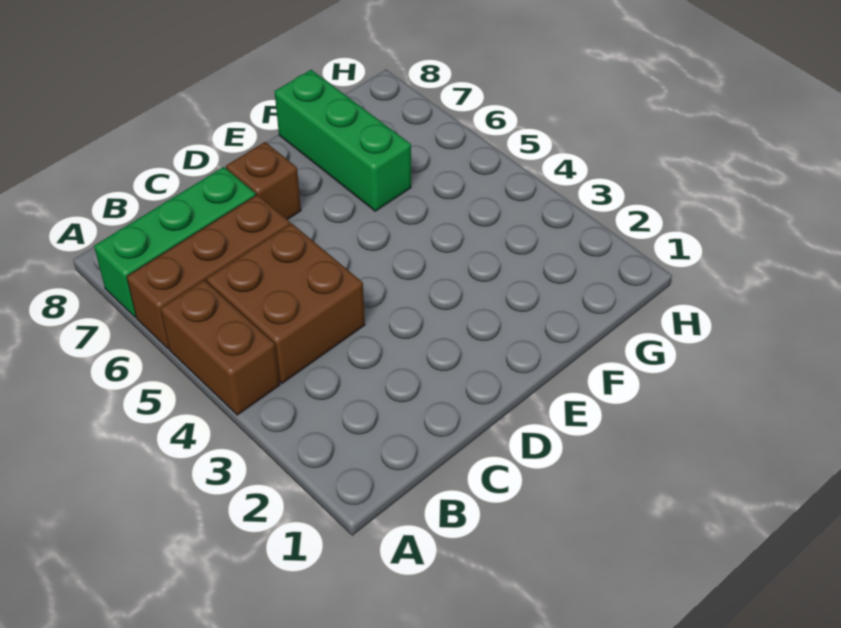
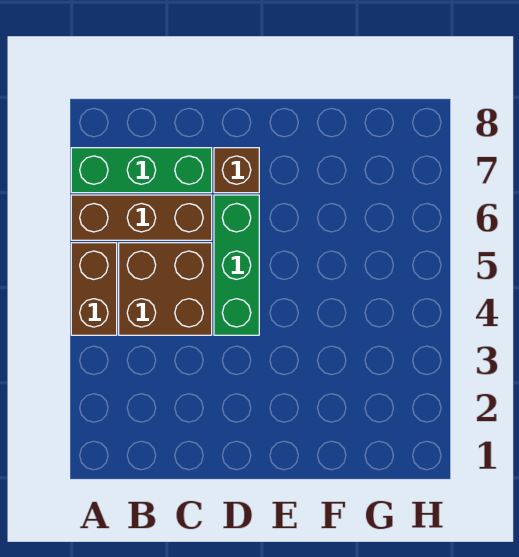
green 1x3 brick [274,70,411,211] -> green 1x3 brick moved to [214,195,259,335]

